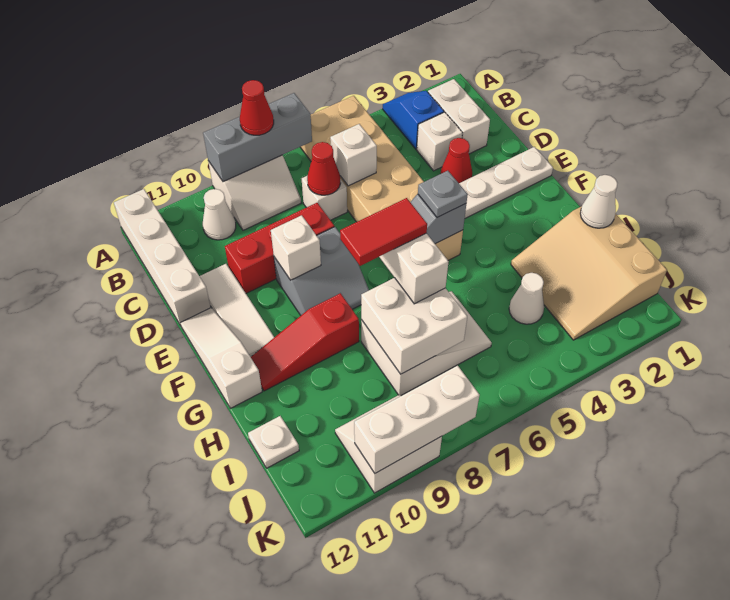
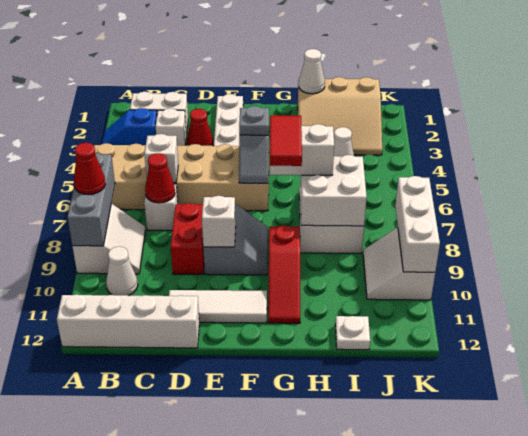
red 1x3 brick [225,203,334,293] -> red 1x2 brick [171,203,204,274]
white 1x3 slope [180,308,262,408] -> none

